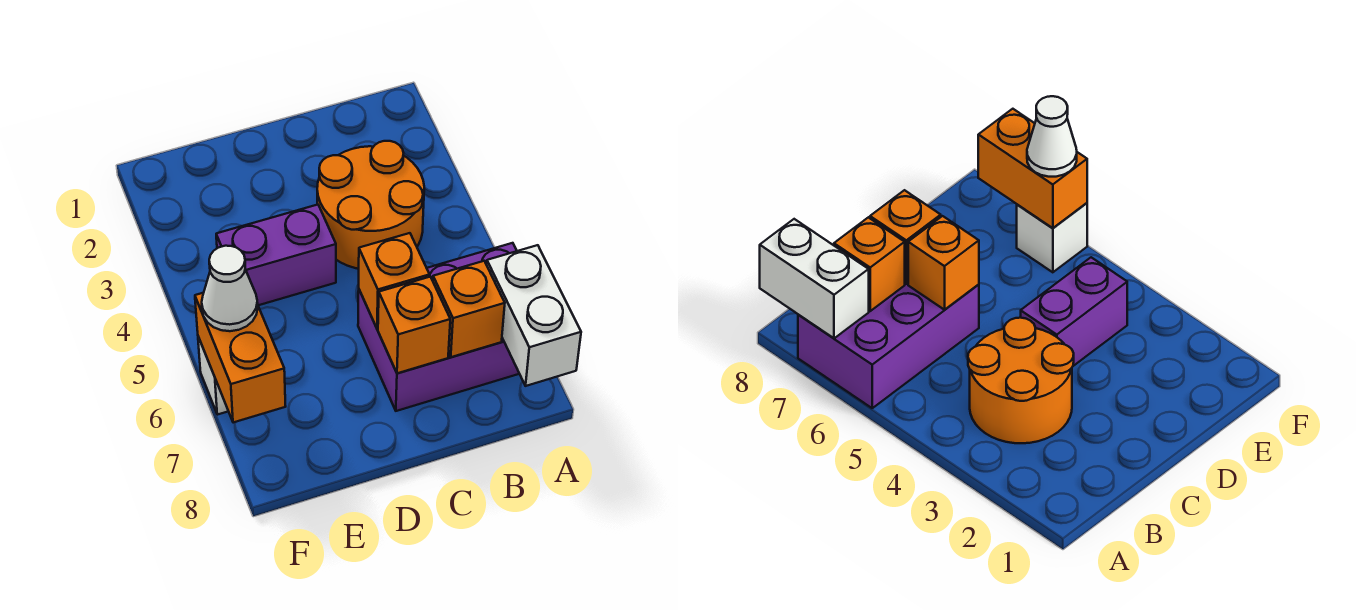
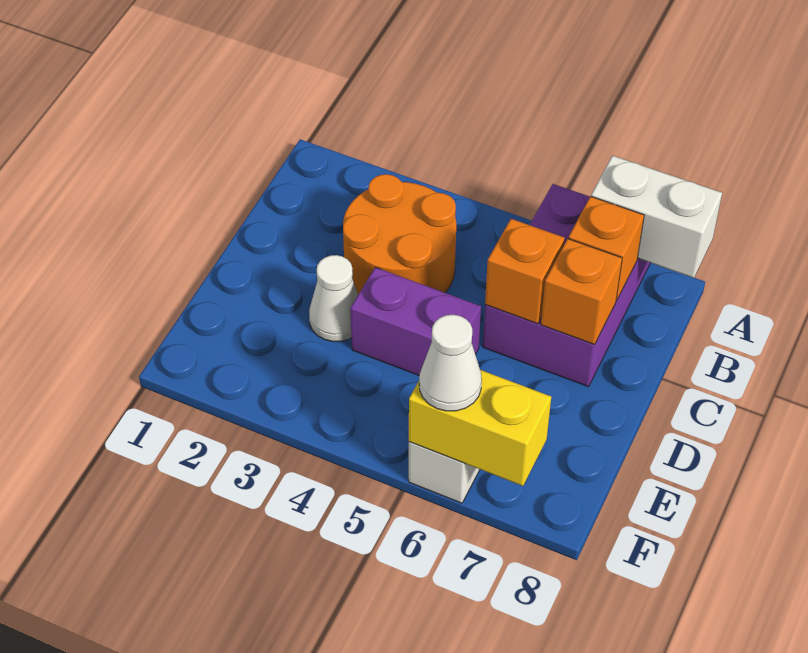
none -> white 1x1 cone [309,255,358,342]
purple 1x2 brick [216,205,336,305] -> purple 1x2 brick turned to [350,267,481,375]
orange 1x2 brick [195,293,286,423] -> yellow 1x2 brick [409,370,551,486]

